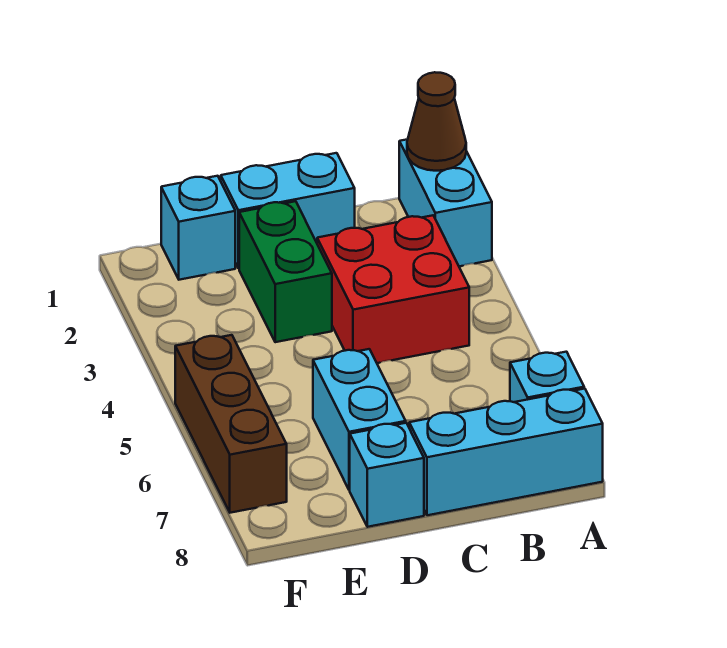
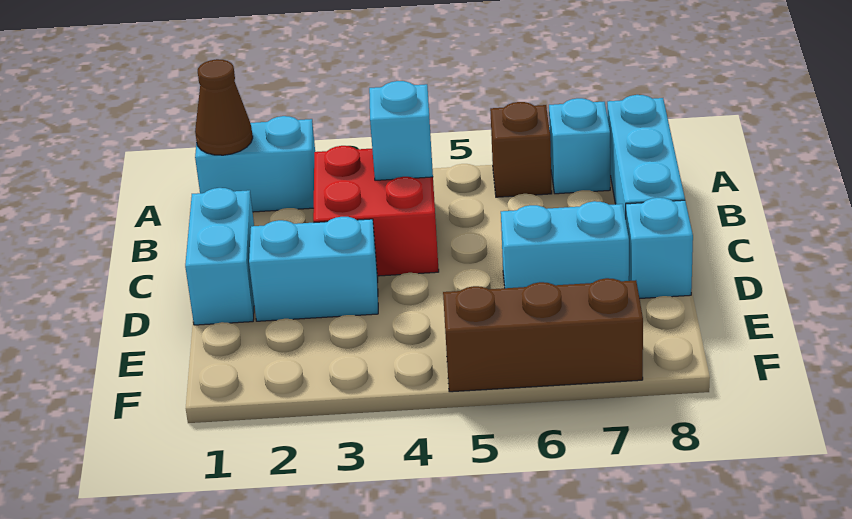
none -> brown 1x1 brick [490,102,552,197]
green 1x2 brick [239,201,332,342] -> cyan 1x2 brick [249,217,378,321]
cyan 1x1 brick [161,176,235,280] -> cyan 1x1 brick moved to [369,81,433,180]

